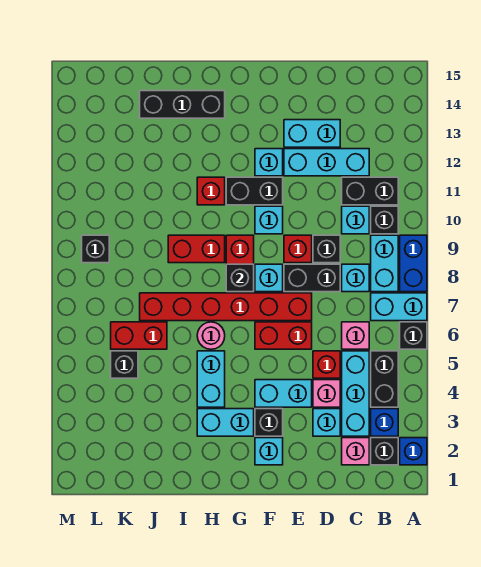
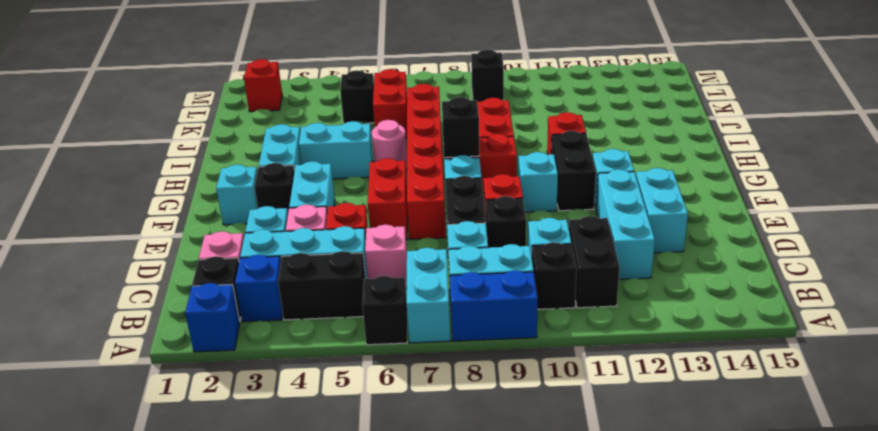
black 1x3 brick [140,91,225,118] -> none
none -> red 1x1 brick [244,59,282,112]

